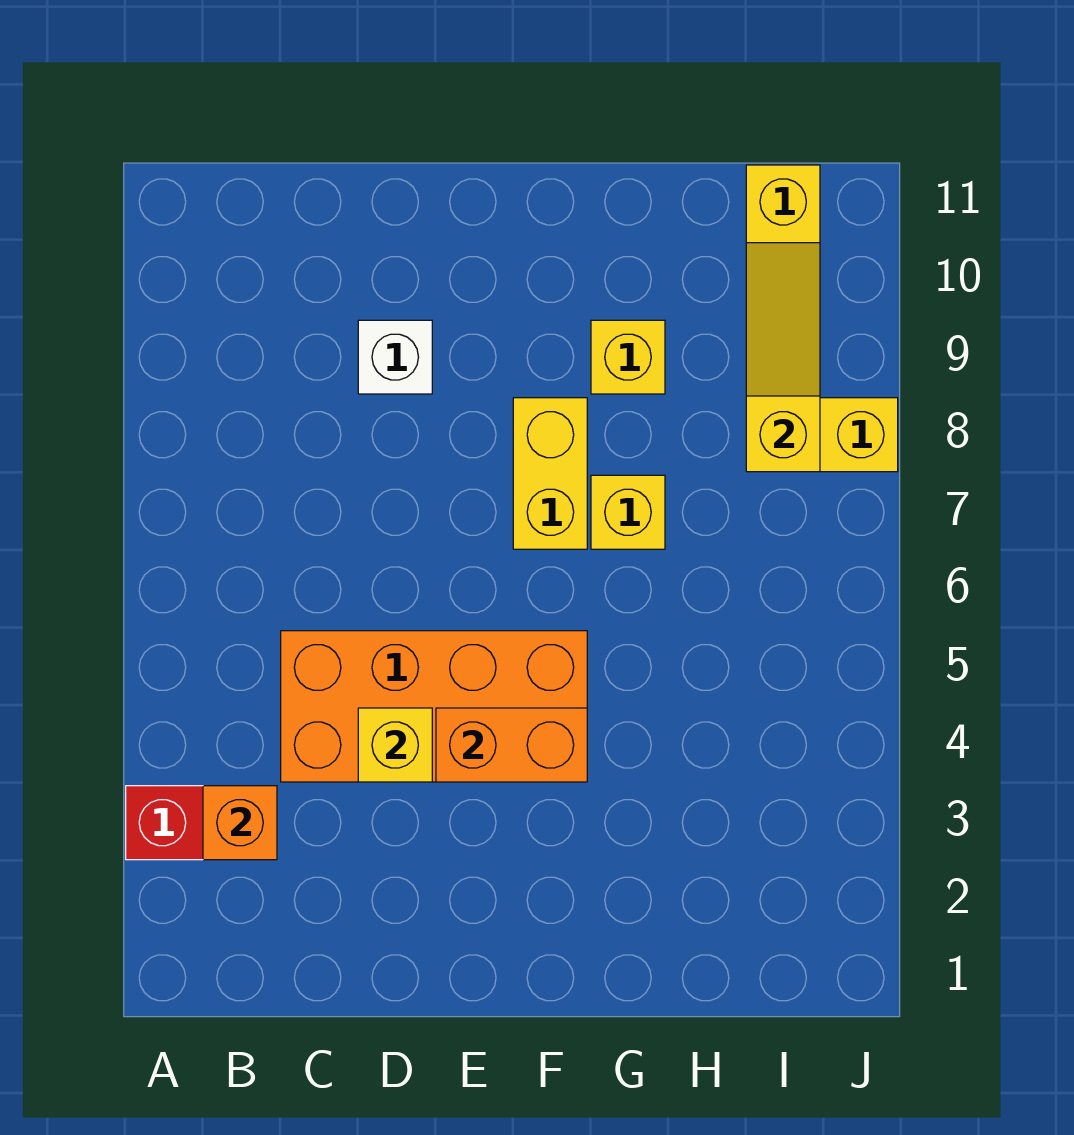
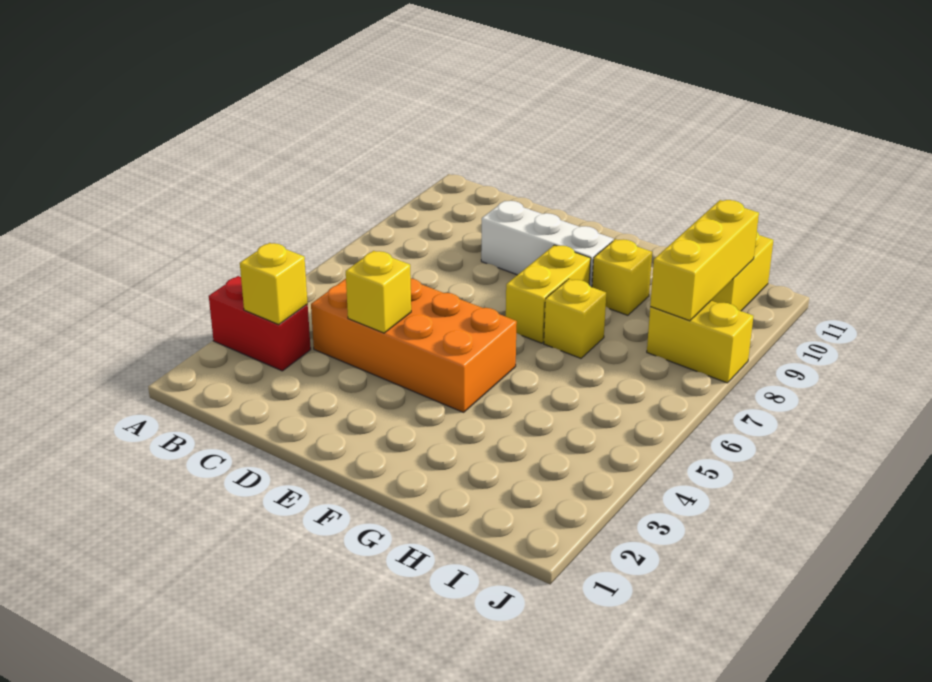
orange 1x1 brick [203,786,277,860] -> yellow 1x1 brick [240,243,308,324]
white 1x1 brick [358,320,432,394] -> white 1x3 brick [481,201,613,287]
orange 1x2 brick [436,708,587,782] -> none
yellow 1x3 slope [746,243,820,472] -> yellow 1x3 brick [650,200,759,321]

